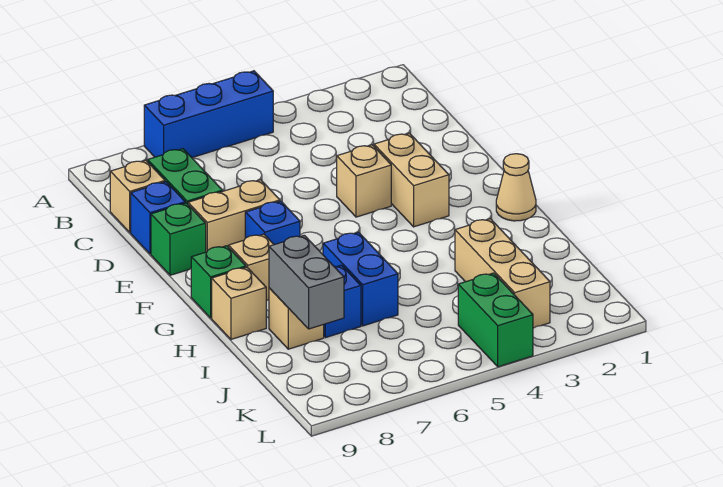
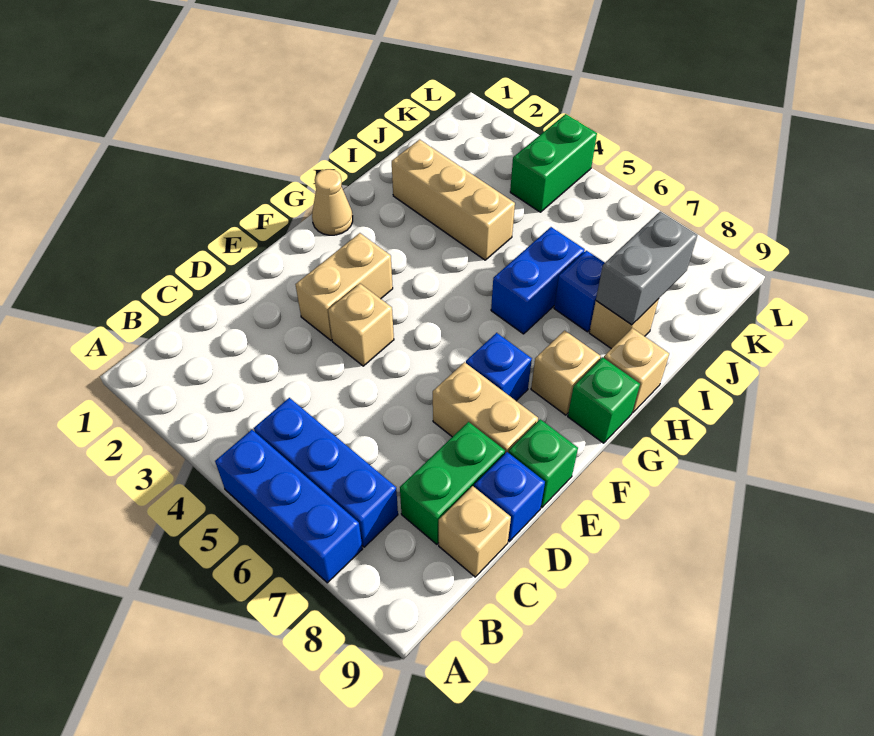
none -> blue 1x3 brick [254,398,398,547]
tan 1x3 brick [455,219,550,328] -> tan 1x3 brick turned to [392,140,515,260]

